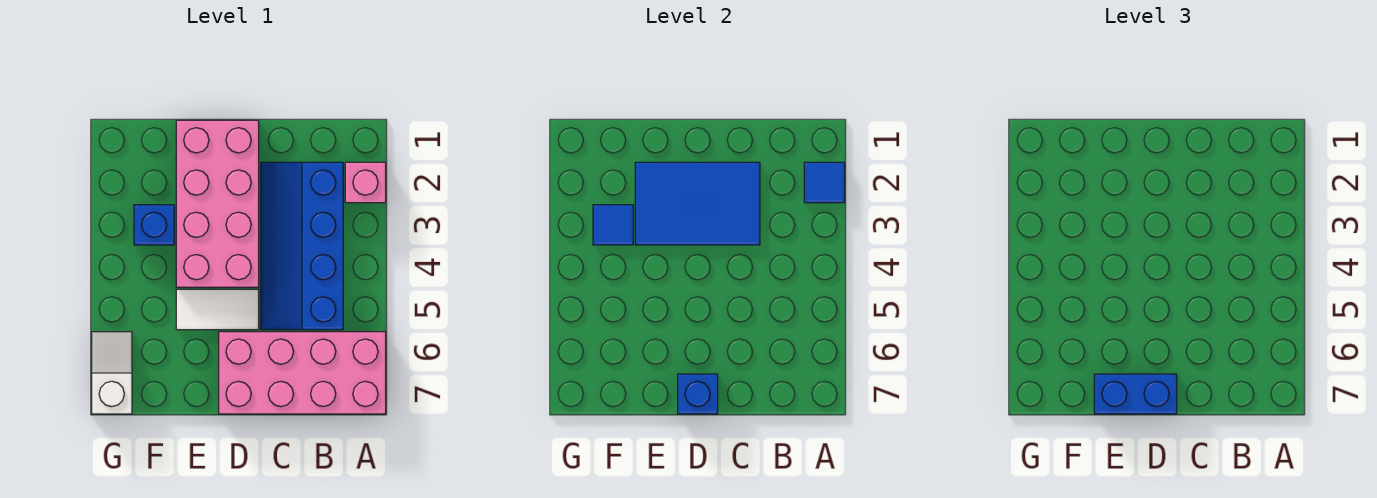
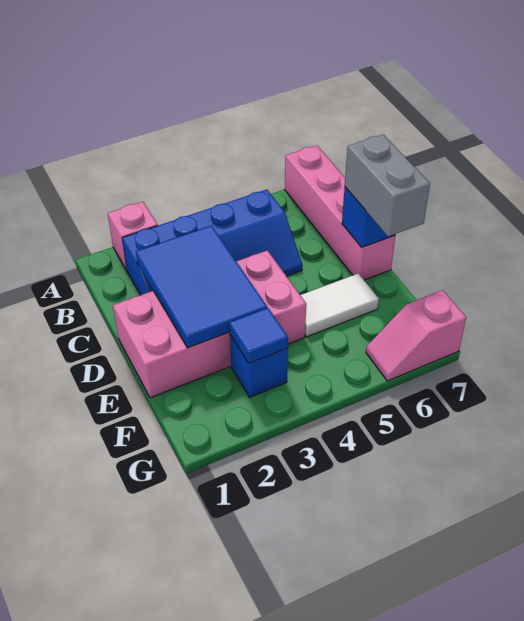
blue 1x1 tile [804,162,845,203] -> none
pink 2x4 brick [219,332,386,414] -> pink 1x4 brick [285,145,395,280]
white 1x2 tile [176,289,259,330] -> white 1x2 tile turned to [301,273,379,337]
blue 1x2 brick [1094,374,1177,414] -> grey 1x2 brick [345,134,430,236]
white 1x2 slope [92,332,132,414] -> pink 1x2 slope [366,290,466,381]

